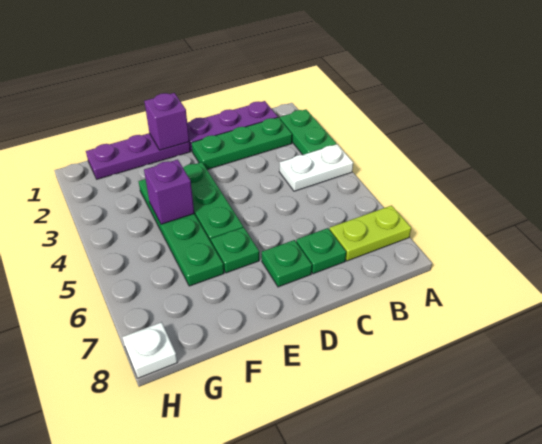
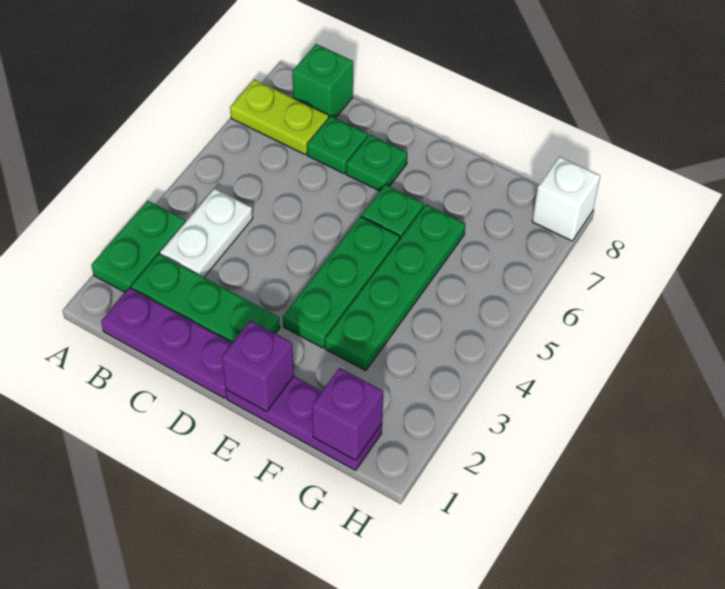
white 1x2 plate [279,144,353,191] -> white 1x2 plate turned to [160,189,253,277]
none -> green 1x1 brick [292,44,353,118]
purple 1x1 brick [144,160,194,224] -> purple 1x1 brick moved to [312,368,383,460]
white 1x1 plate [122,322,177,378] -> white 1x1 brick [532,157,600,241]

